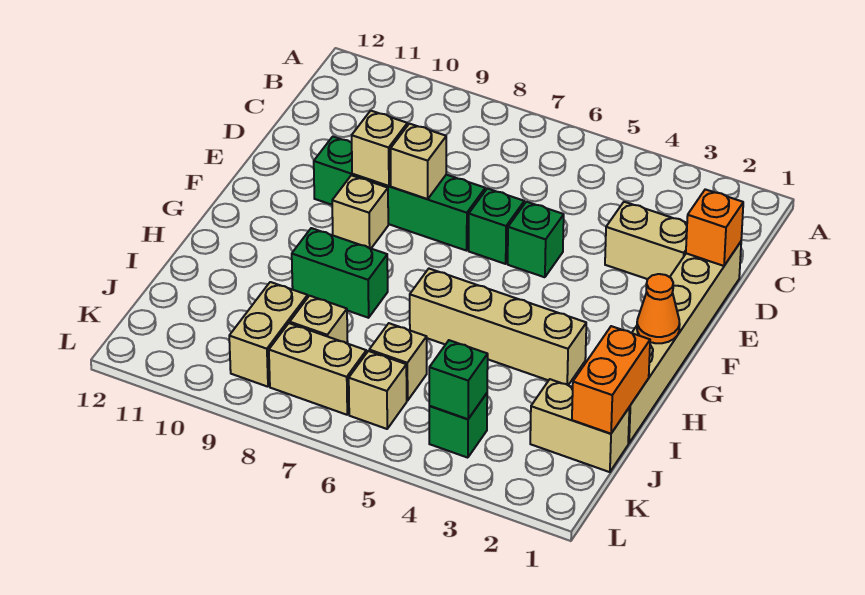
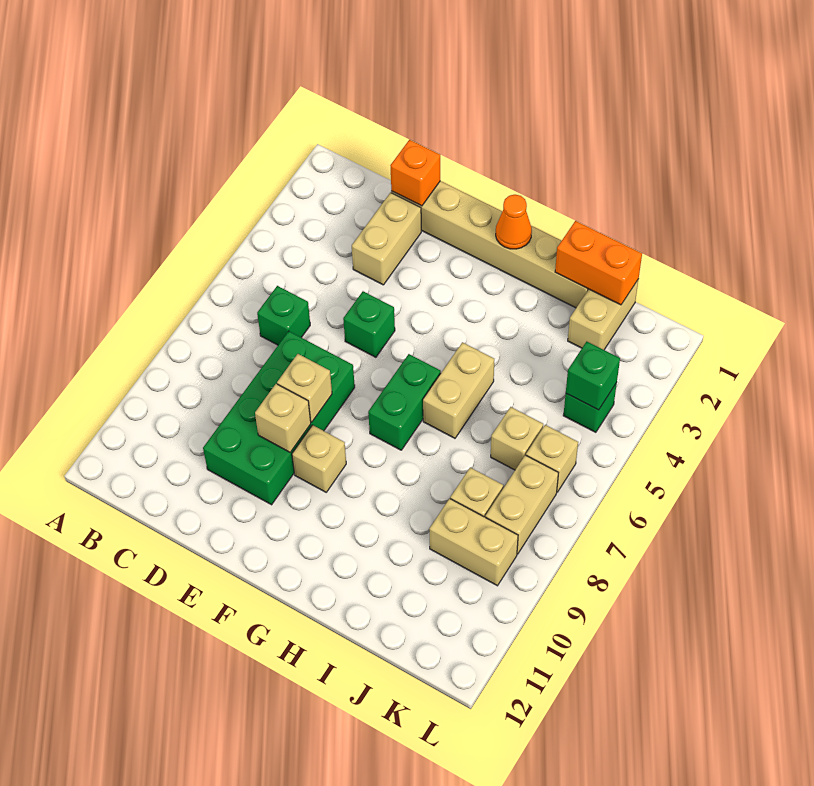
green 1x1 brick [469,188,524,264] -> green 1x1 brick moved to [257,286,310,345]
green 1x4 brick [314,137,485,251] -> green 2x4 brick [203,331,355,505]
tan 1x4 brick [410,269,586,385] -> tan 1x2 brick [423,342,494,438]
green 1x2 brick [292,228,388,318] -> green 1x2 brick moved to [368,354,441,450]

